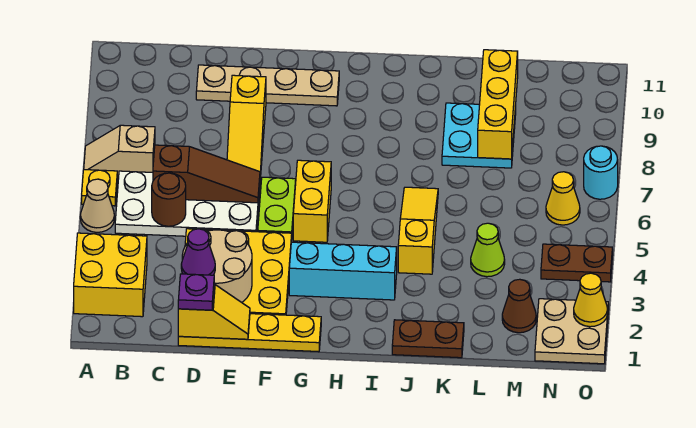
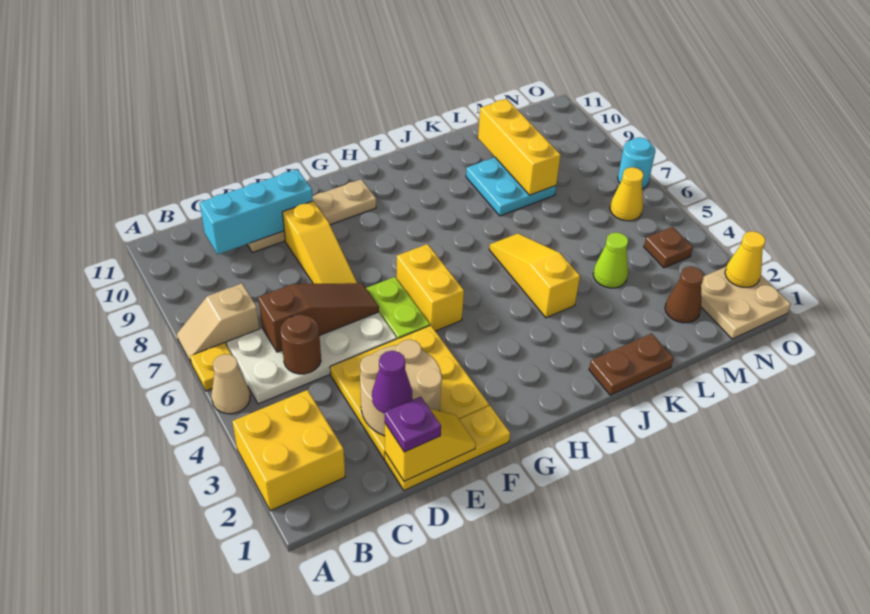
yellow 1x4 plate [178,314,321,352] -> yellow 1x3 plate [385,406,510,490]
cyan 1x3 brick [289,242,397,300] -> cyan 1x3 brick moved to [199,169,313,254]
brown 1x2 plate [541,244,612,282] -> brown 1x1 plate [644,227,693,268]

